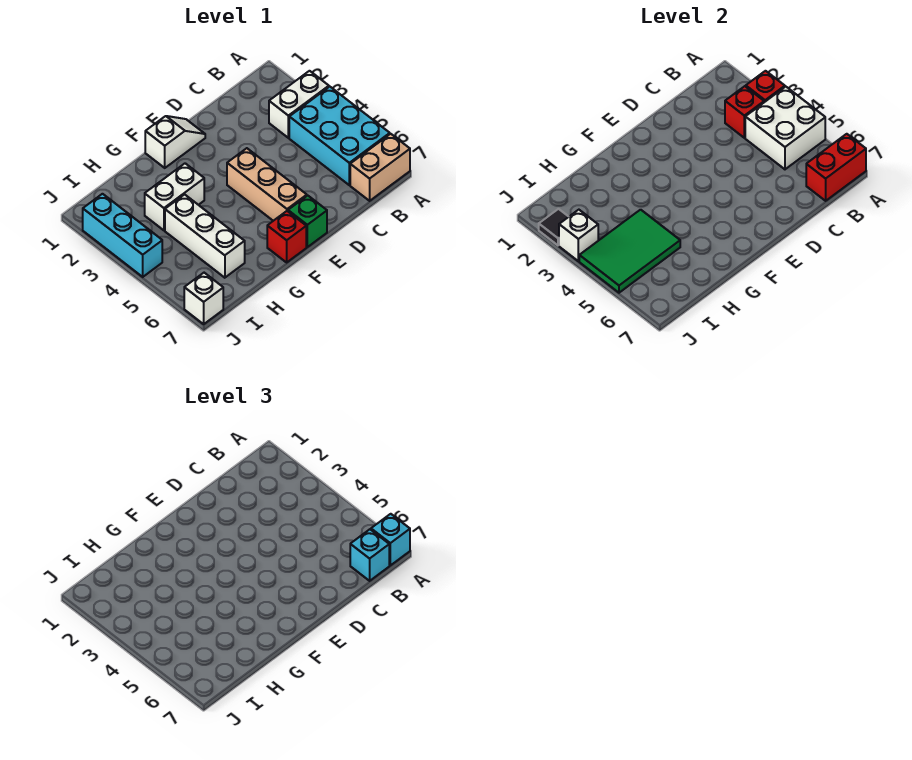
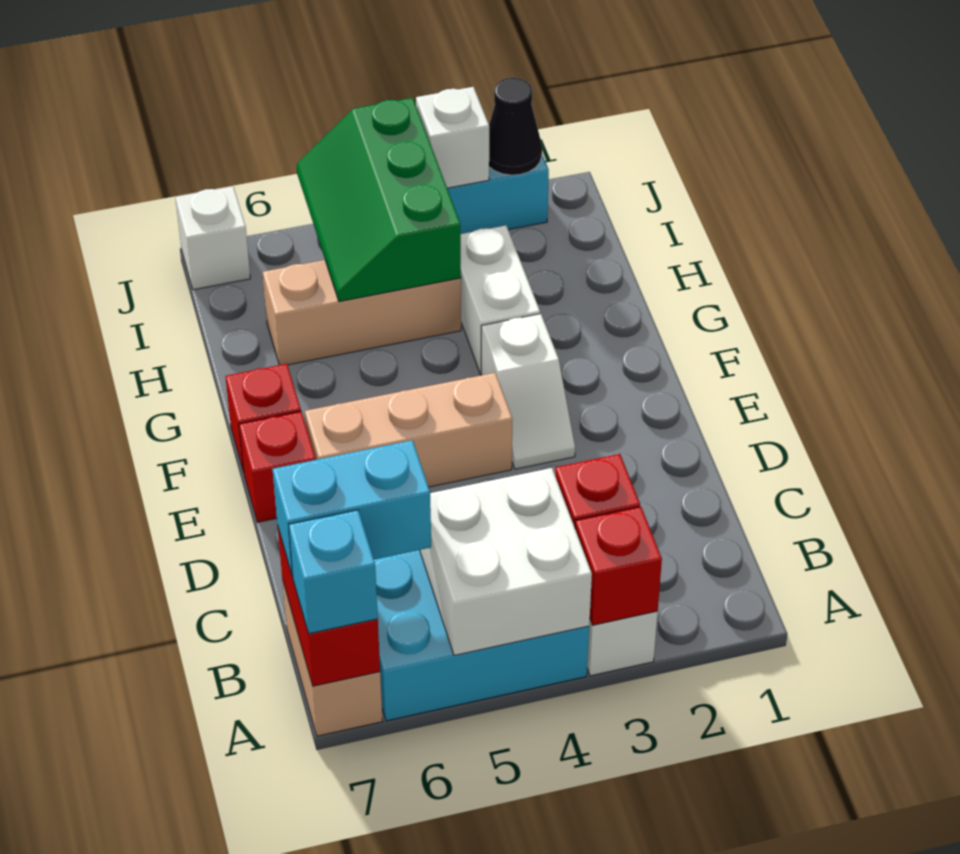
cyan 1x1 brick [350,529,389,581] -> cyan 1x2 brick [273,440,431,577]
white 1x2 slope [145,116,205,168] -> white 1x2 slope moved to [481,314,575,469]
green 1x1 brick [288,196,327,247] -> red 1x1 brick [239,412,316,522]
white 1x3 brick [165,194,245,278] -> tan 1x3 brick [263,260,461,365]
green 2x3 tile [579,210,680,293] -> green 2x3 slope [297,98,461,302]
black 1x1 tile [539,209,569,245] -> black 1x1 cone [489,78,542,175]

